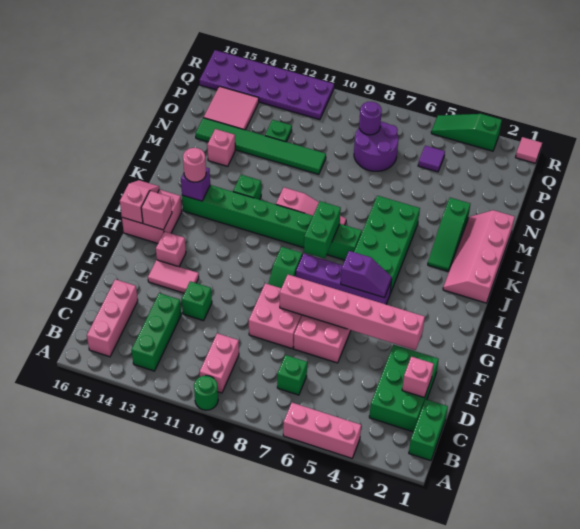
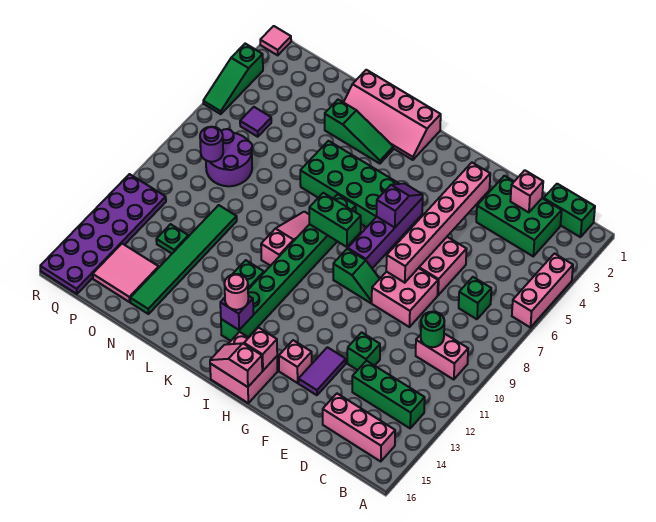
green 1x1 round brick [194,375,218,410] -> green 1x1 round brick moved to [421,312,444,347]
pink 1x2 tile [148,260,199,293] -> purple 1x2 tile [298,347,346,395]
pink 1x1 brick [207,129,235,166] -> none

